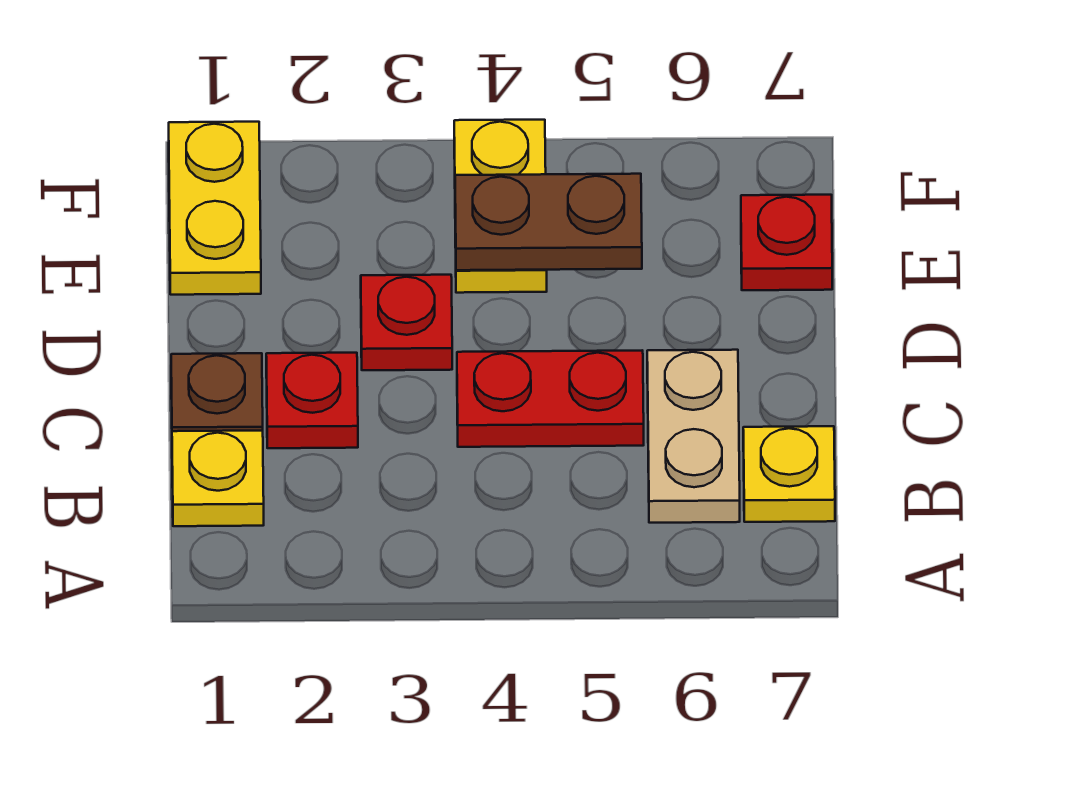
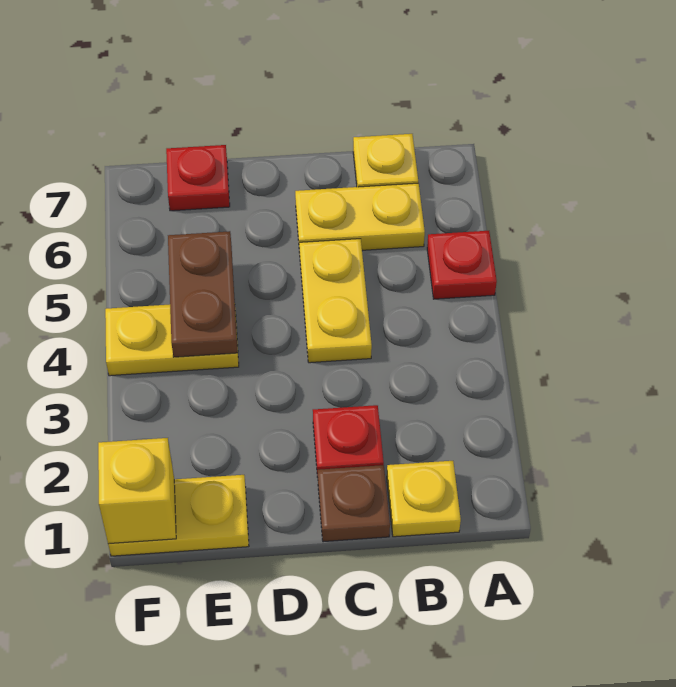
tan 1x2 plate [647,350,740,523] -> yellow 1x2 plate [295,183,425,253]
red 1x2 plate [457,351,644,447] -> yellow 1x2 plate [299,239,372,363]
red 1x1 plate [361,275,452,370] -> red 1x1 plate moved to [427,231,497,299]
none -> yellow 1x1 brick [98,438,176,544]

